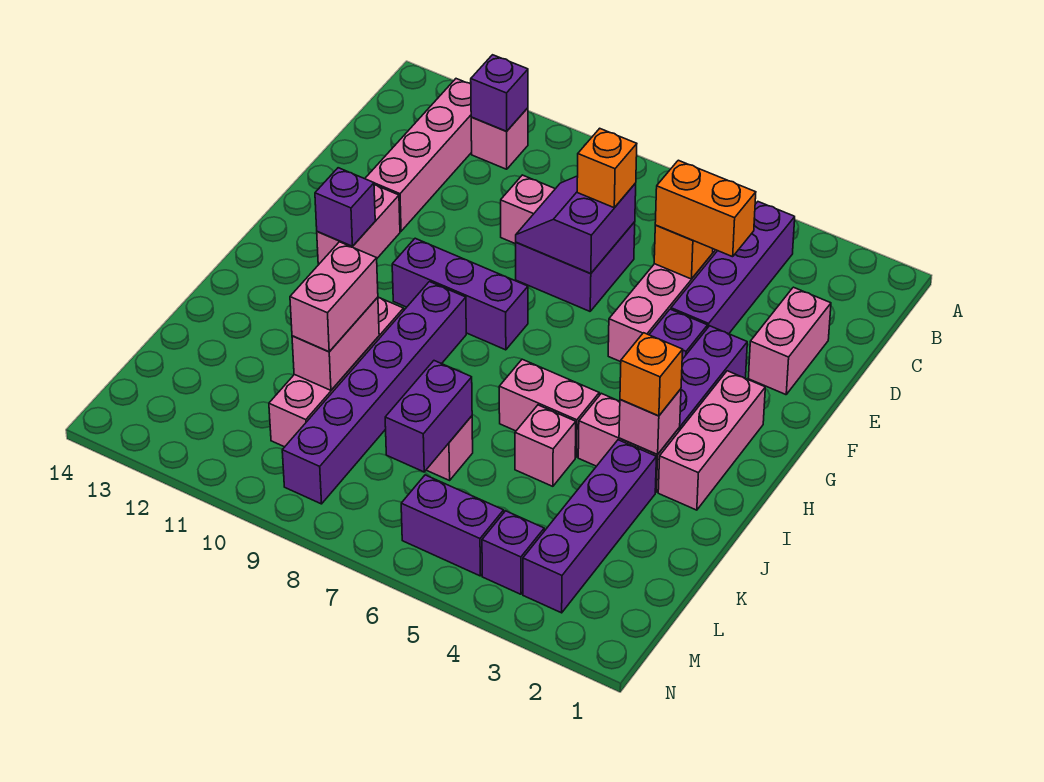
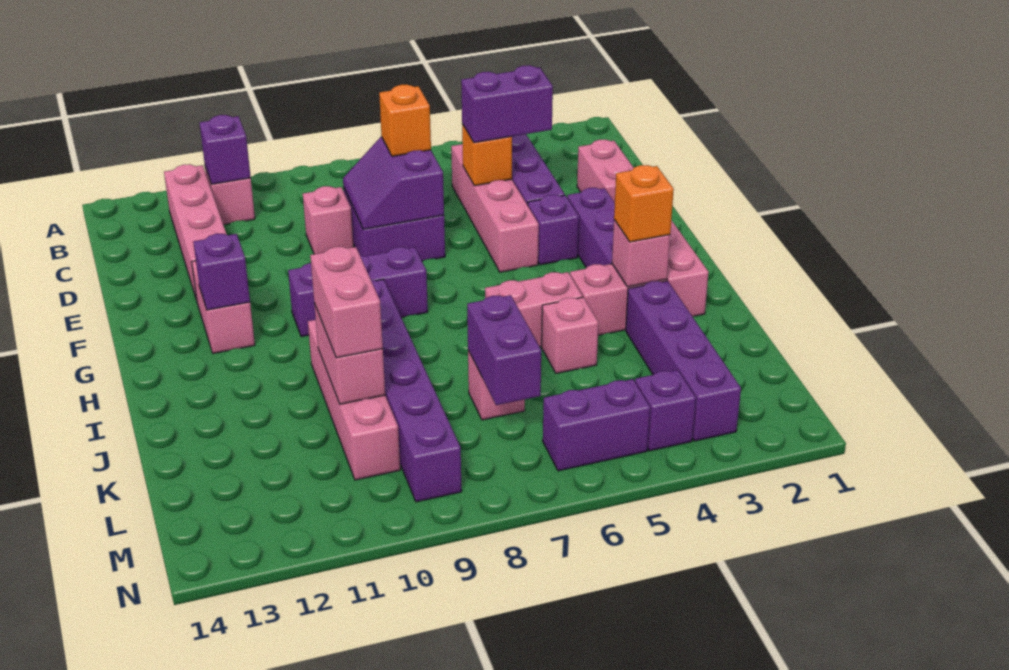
orange 1x2 brick [655,160,756,257] -> purple 1x2 brick [461,65,553,143]

